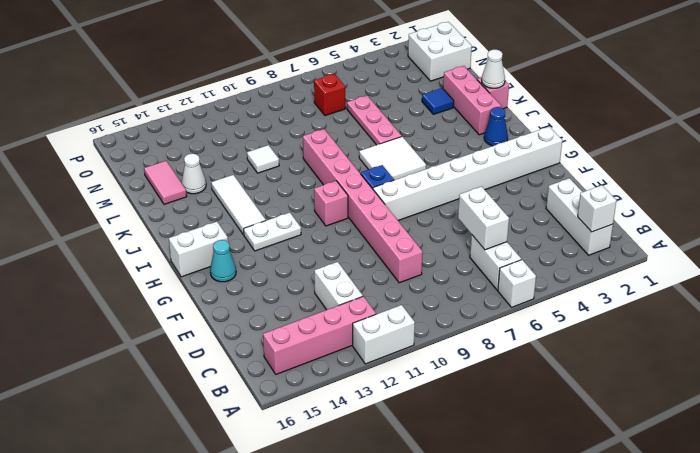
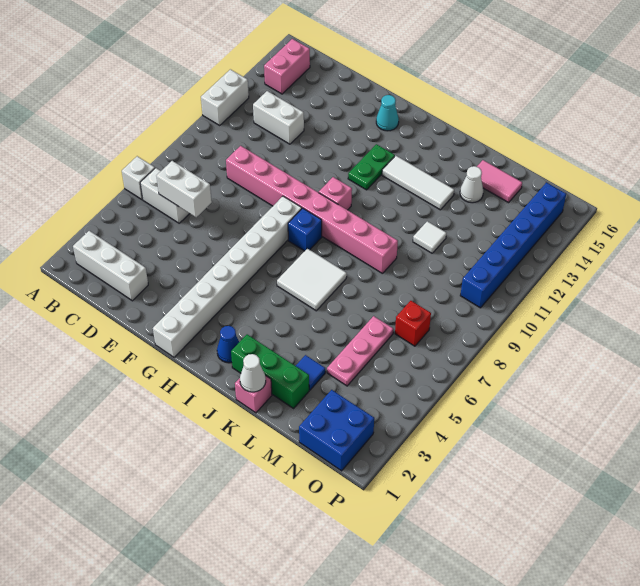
white 1x1 brick [578,185,616,232] -> none
pink 1x4 brick [263,296,376,374] -> pink 1x2 brick [264,39,310,94]
white 1x2 plate [244,212,301,251] -> green 1x2 plate [348,144,395,190]
white 1x2 brick [169,222,228,277] -> none
pink 1x3 brick [443,66,501,135] -> green 1x3 brick [231,334,309,408]
pink 1x3 plate [347,96,402,145] -> pink 1x3 plate turned to [327,316,393,386]
white 2x2 brick [408,22,472,81] -> blue 2x2 brick [299,390,374,471]
none -> blue 1x6 brick [460,182,566,308]

